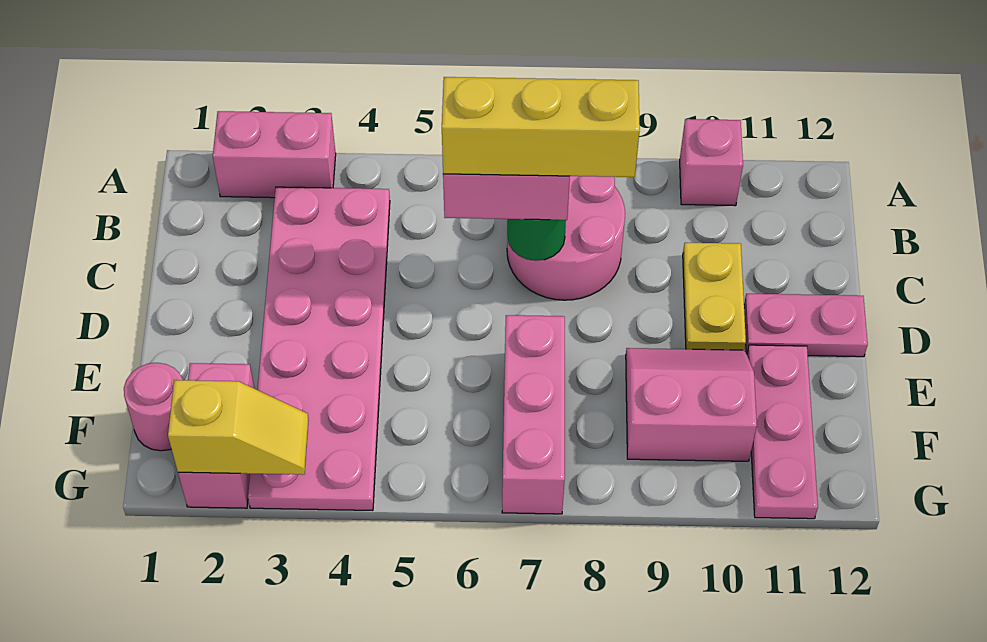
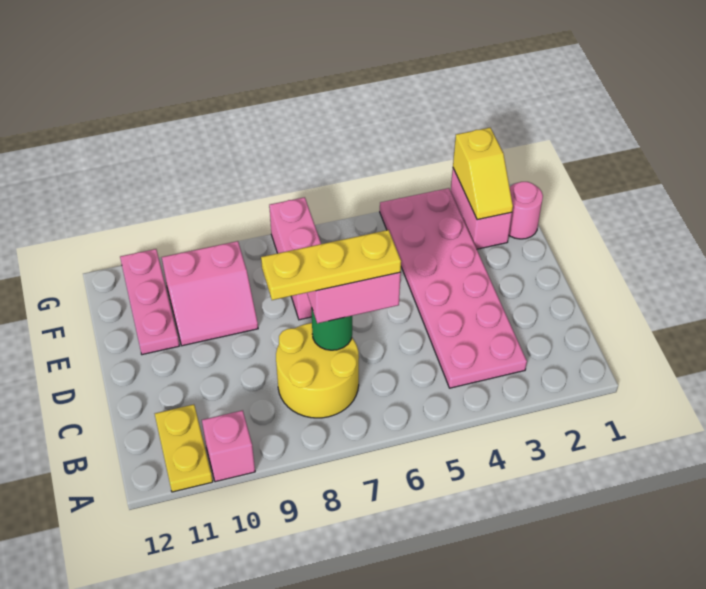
pink 1x2 brick [213,111,336,198] -> none
pink 2x2 round brick [507,176,625,300] -> yellow 2x2 round brick [276,323,359,418]
yellow 1x3 brick [442,77,640,177] -> yellow 1x3 plate [261,230,401,300]
yellow 1x2 plate [683,243,746,350] -> yellow 1x2 plate moved to [155,404,213,492]
pink 1x2 plate [744,294,868,357] -> none
yellow 1x2 slope [168,380,309,475] -> yellow 1x2 slope turned to [453,128,513,220]

